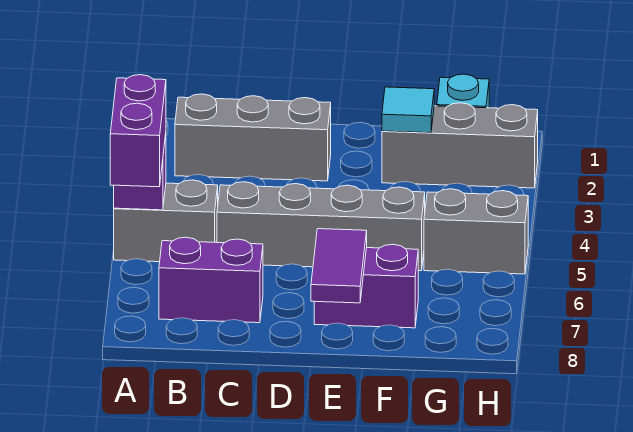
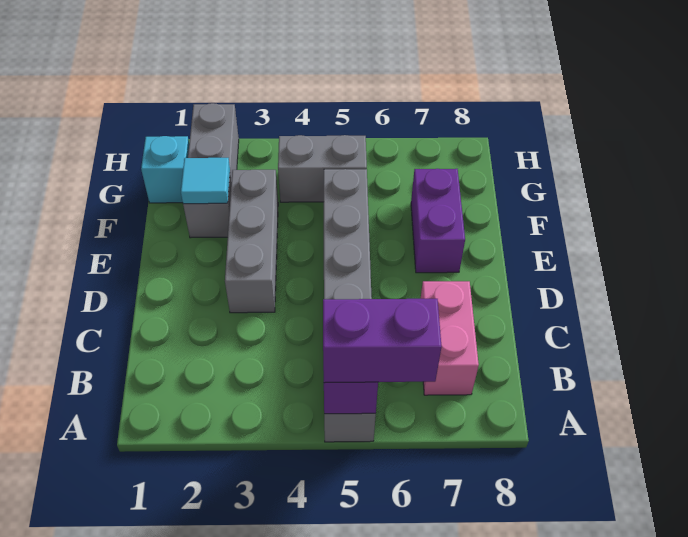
grey 1x3 brick [175,94,331,181] -> grey 1x3 brick moved to [225,170,278,313]
purple 1x2 brick [159,237,263,323] -> pink 1x2 brick [420,281,479,395]
purple 1x2 tile [311,229,367,303] -> none
grey 1x2 brick [424,189,528,274] -> grey 1x2 brick turned to [278,135,367,202]

